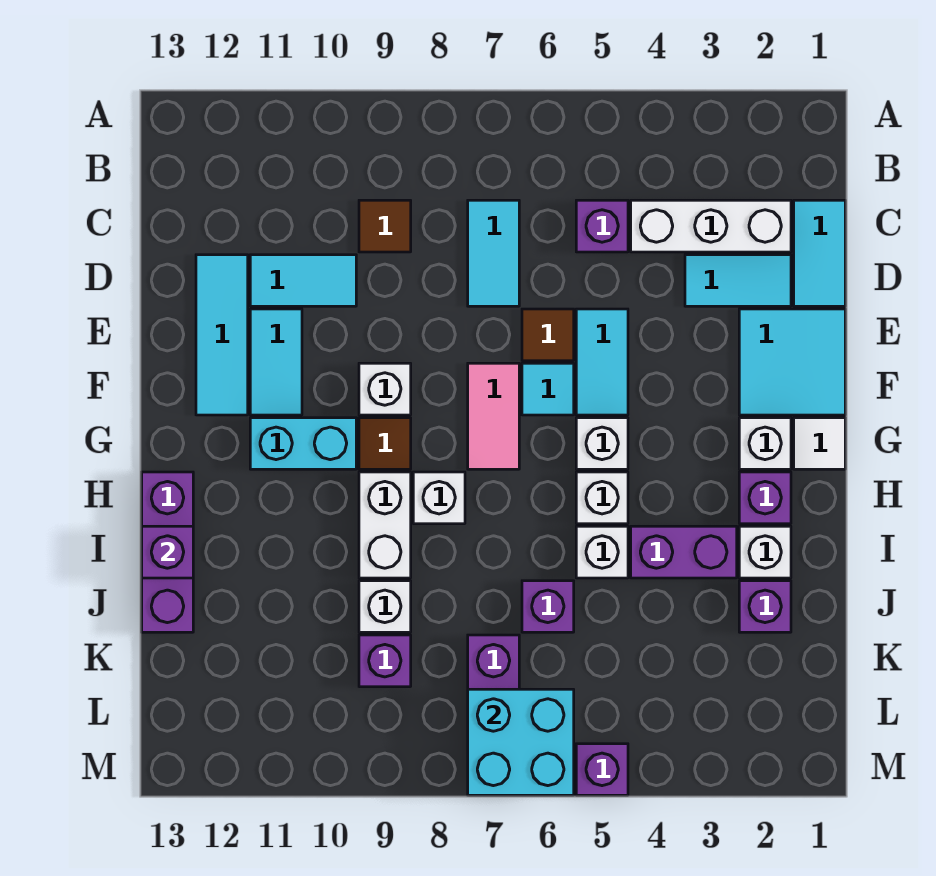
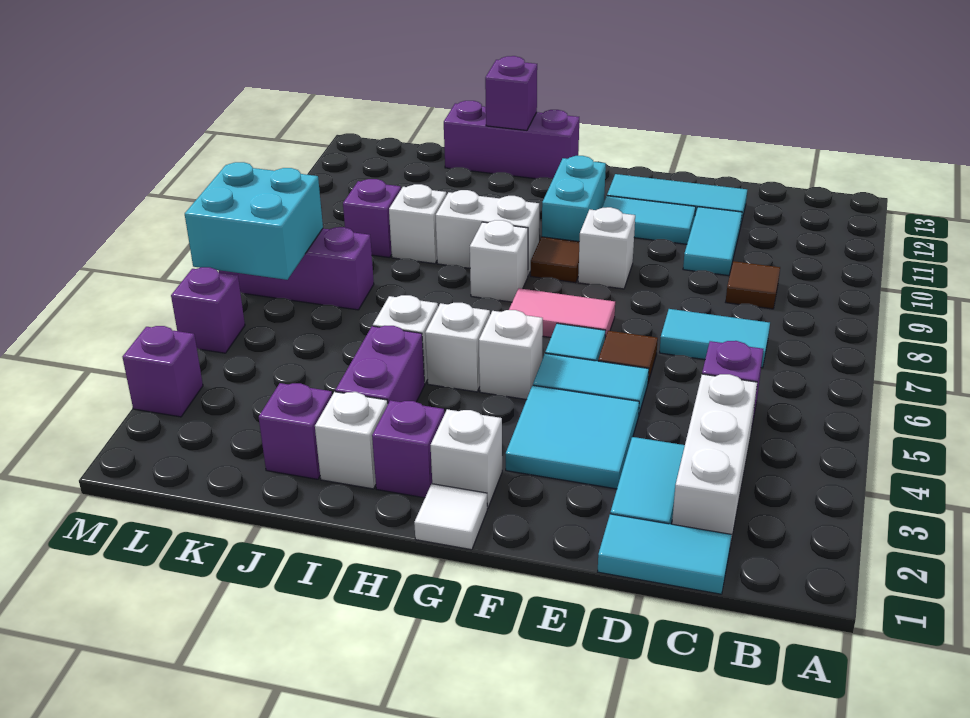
cyan 2x2 tile [739,309,845,415] -> cyan 2x2 tile moved to [506,385,639,489]
purple 1x1 brick [522,581,574,632] -> purple 1x1 brick moved to [123,326,203,417]

